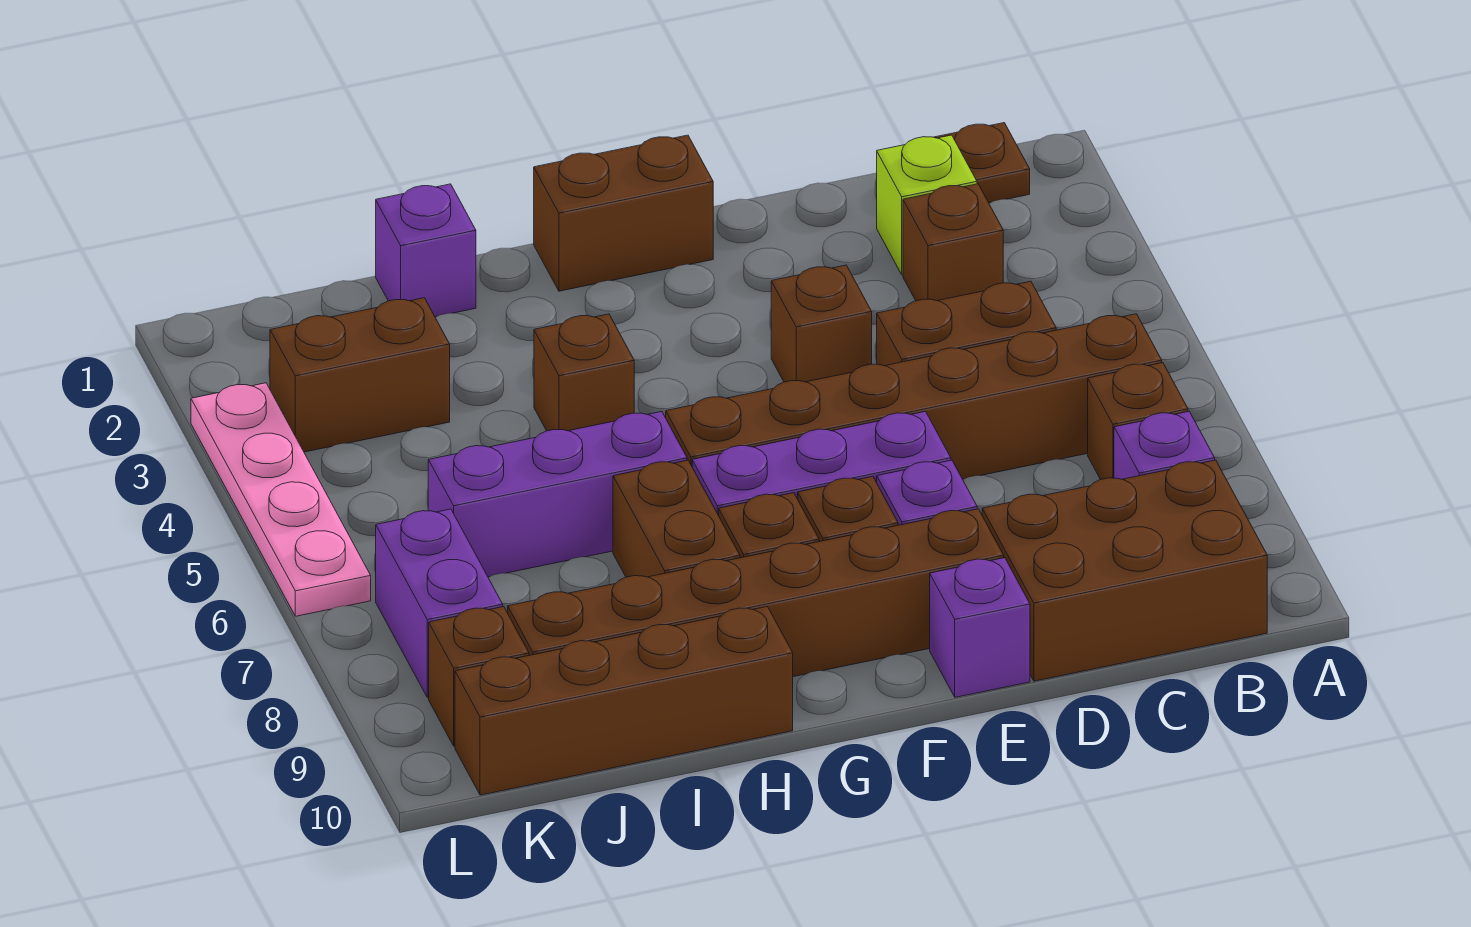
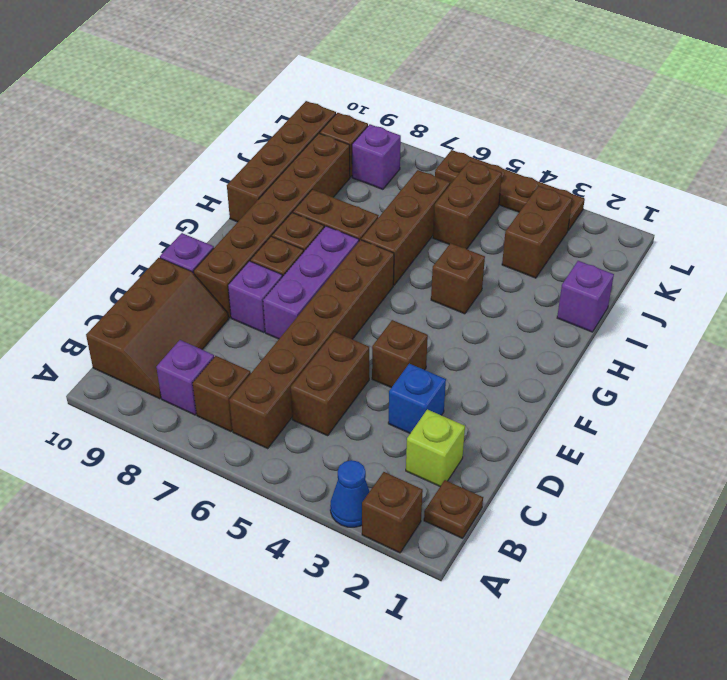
none -> blue 1x1 cone [330,460,370,527]
brown 2x3 brick [982,460,1267,681] -> brown 2x3 slope [86,258,229,399]
brown 1x1 brick [903,184,1003,301] -> brown 1x1 brick moved to [362,472,423,553]
none -> blue 1x1 brick [388,364,446,433]
brown 1x2 brick [534,135,713,291] -> brown 1x2 brick moved to [433,161,502,249]
purple 1x3 brick [428,412,687,577] -> brown 1x3 brick [361,170,450,285]
purple 1x2 brick [376,509,503,698] -> purple 1x1 brick [352,124,401,189]
pink 1x4 plate [191,383,371,616] -> brown 1x4 plate [435,150,585,230]

